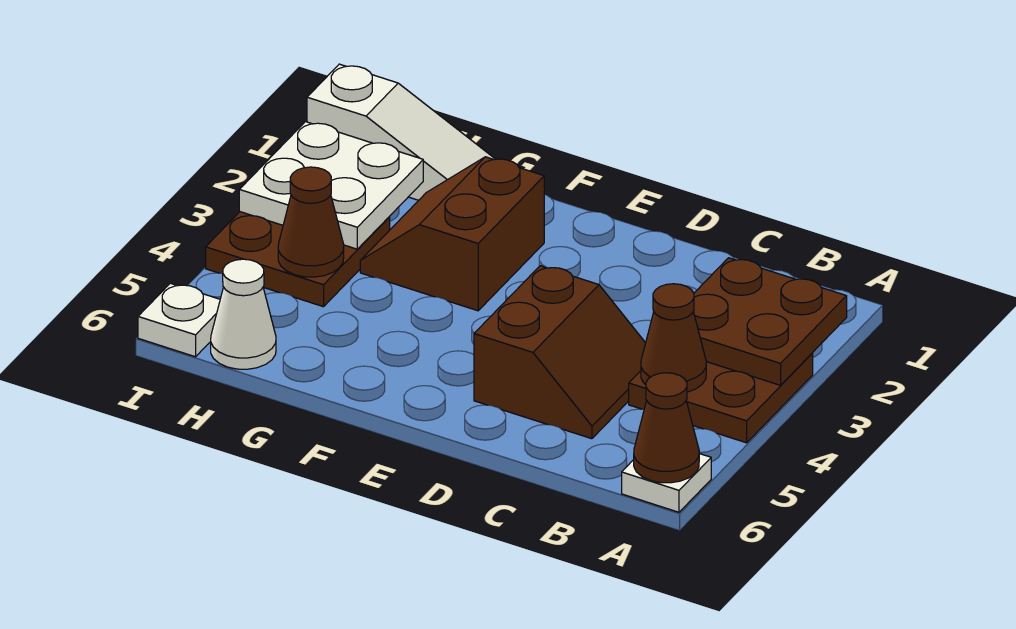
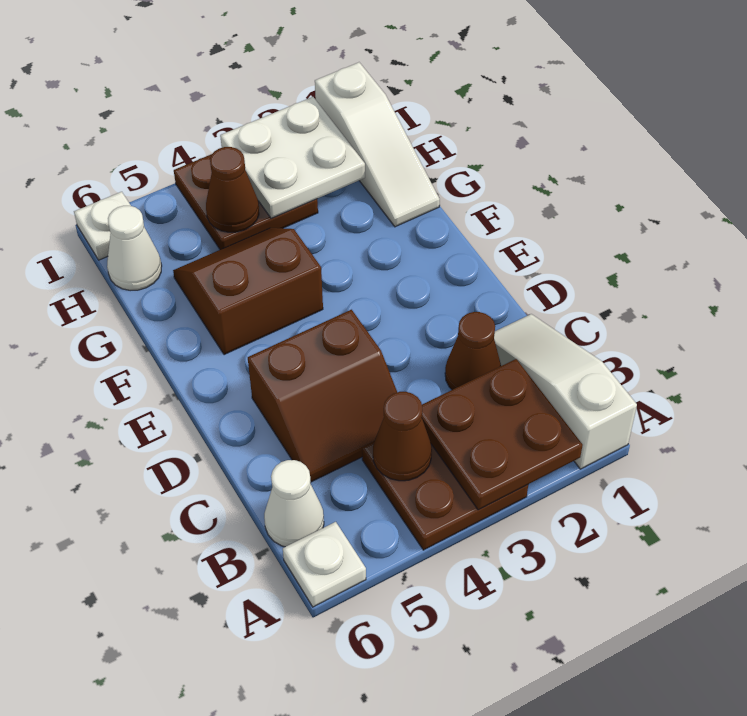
none -> white 1x3 slope [494,314,637,469]
brown 1x1 cone [634,373,699,483] -> brown 1x1 cone moved to [445,312,501,390]
none -> white 1x1 cone [264,460,324,547]
brown 2x2 slope [360,157,544,311] -> brown 2x2 slope moved to [173,228,323,355]

